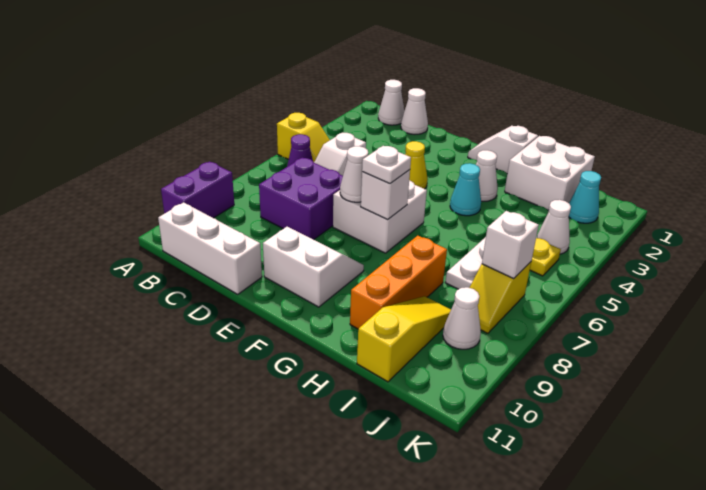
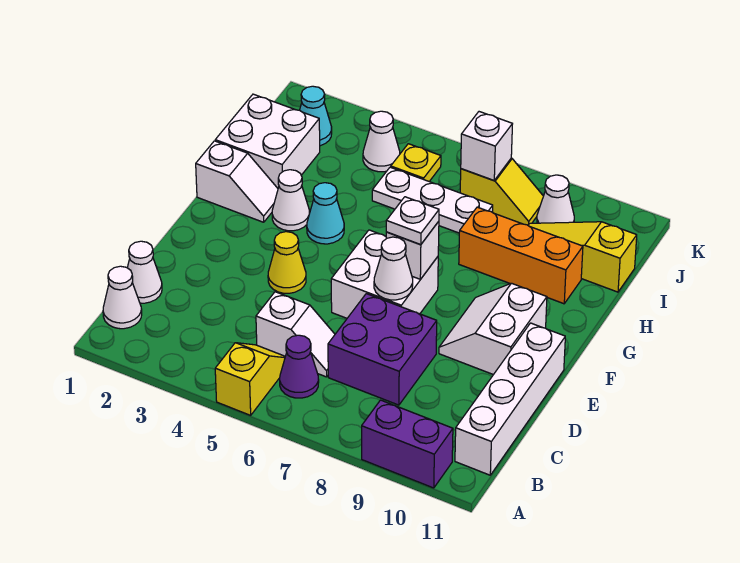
white 1x3 brick [158,202,262,294] -> white 1x4 brick [455,323,565,475]
white 1x2 slope [468,126,538,173] -> white 1x2 slope turned to [196,141,278,222]

